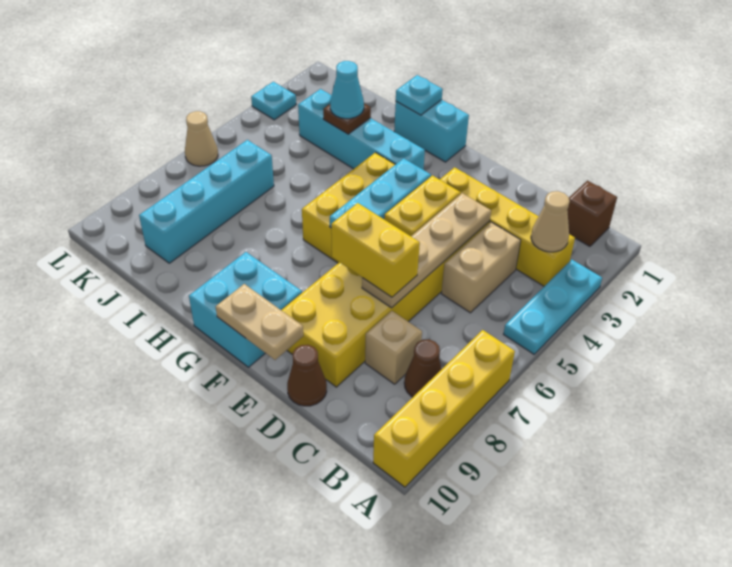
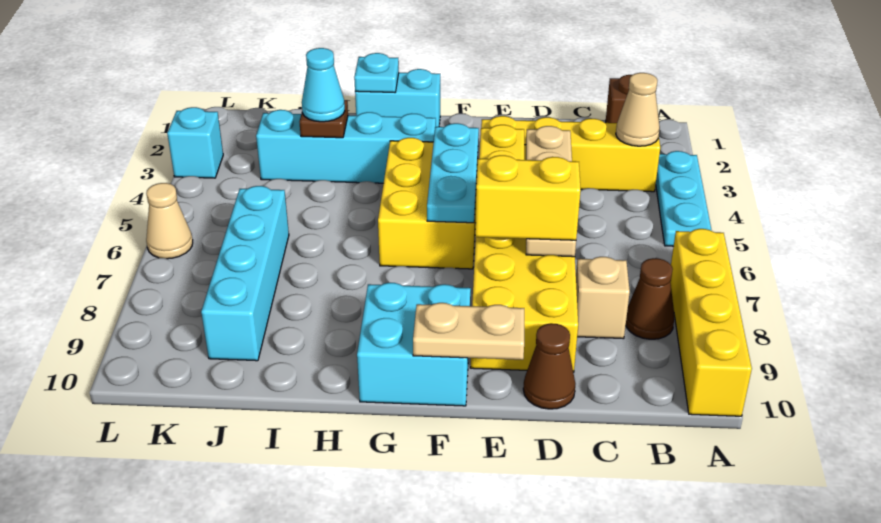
tan 1x2 brick [441,222,521,313] -> none
cyan 1x1 plate [251,82,296,120] -> cyan 1x1 brick [167,107,223,178]

